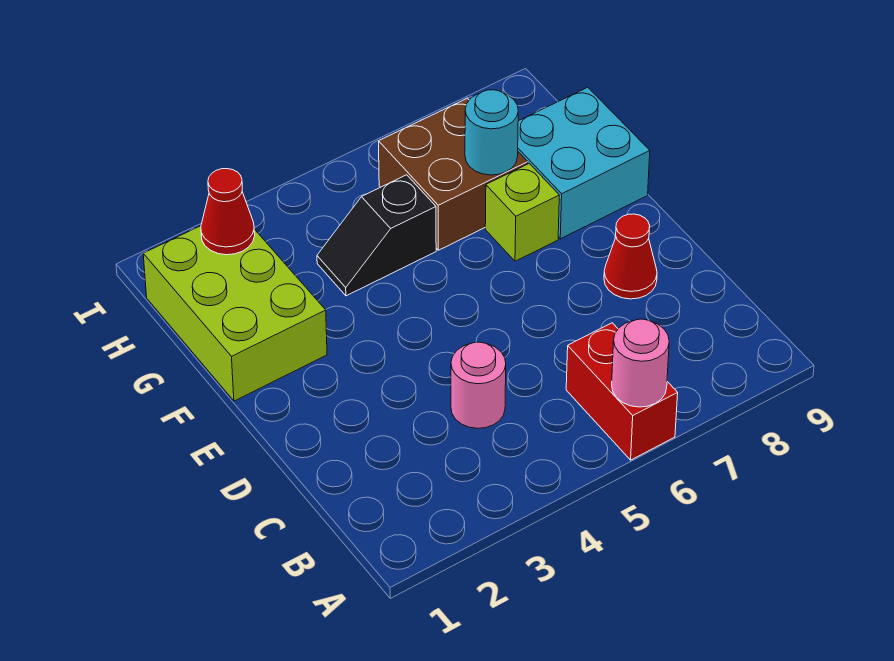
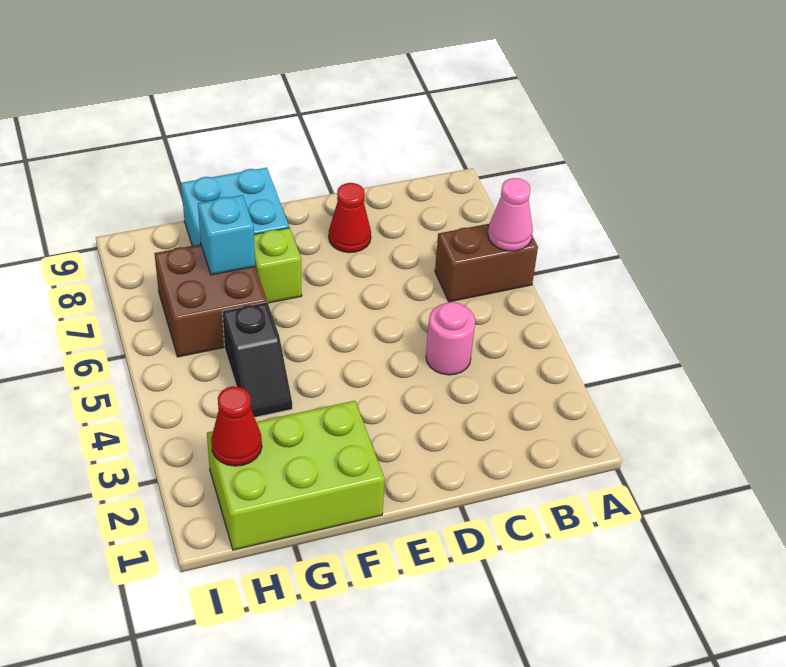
red 1x2 brick [566,323,678,460] -> brown 1x2 brick [435,224,538,302]
pink 1x1 round brick [612,319,669,407] -> pink 1x1 cone [488,178,533,251]
cyan 1x1 round brick [465,90,518,175] -> cyan 1x1 brick [198,195,255,275]

